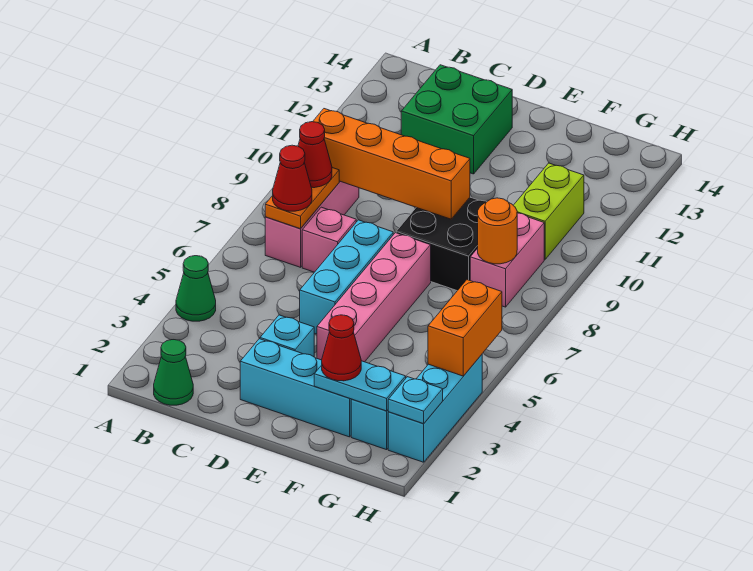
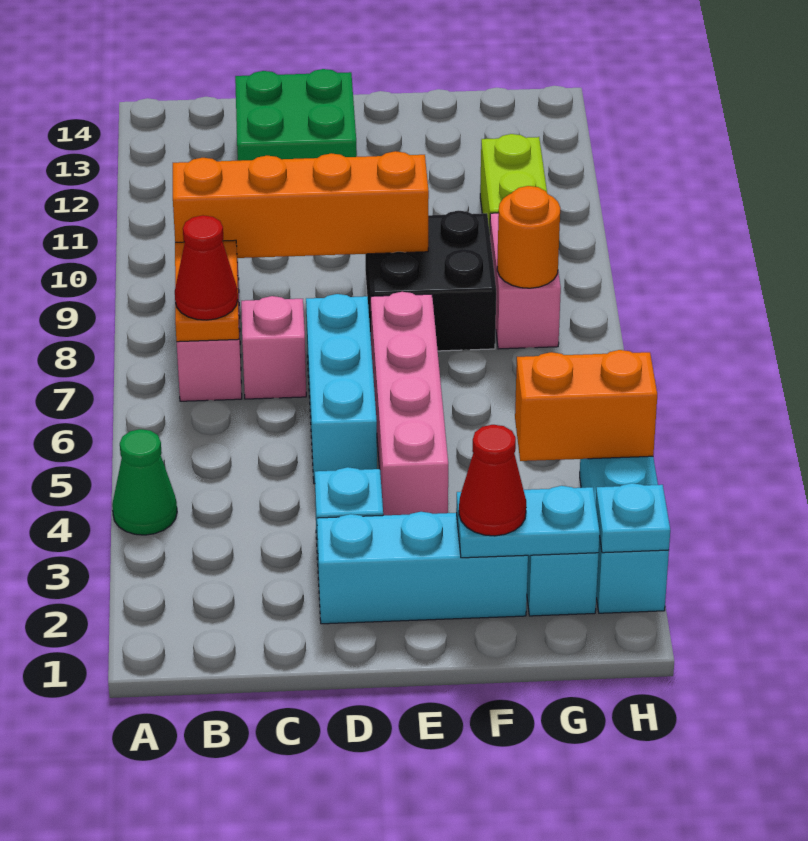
green 1x1 cone [154,340,193,405] -> none
red 1x1 cone [298,122,332,188] -> none
orange 1x2 brick [428,280,502,376] -> orange 1x2 brick turned to [515,350,657,461]

